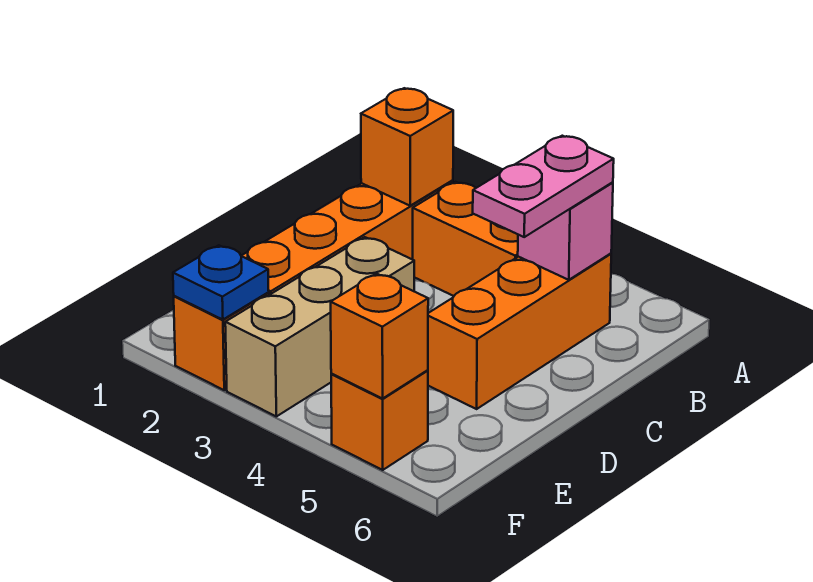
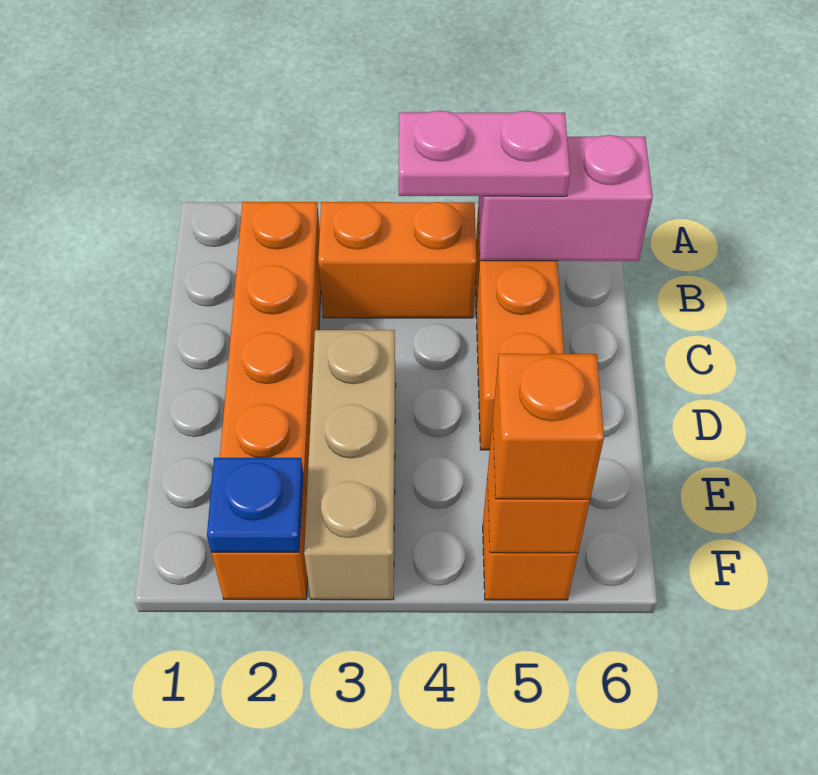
orange 1x1 brick [361,88,453,206] -> orange 1x1 brick moved to [493,354,604,499]
pink 1x1 brick [518,182,613,280] -> pink 1x2 brick [478,135,653,261]
pink 1x2 plate [473,136,614,237] -> pink 1x2 plate turned to [398,111,570,196]

